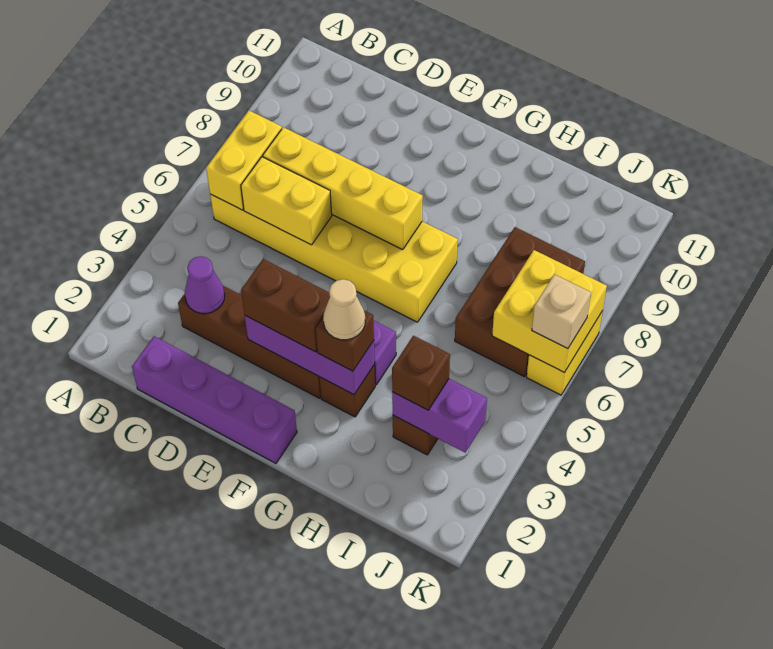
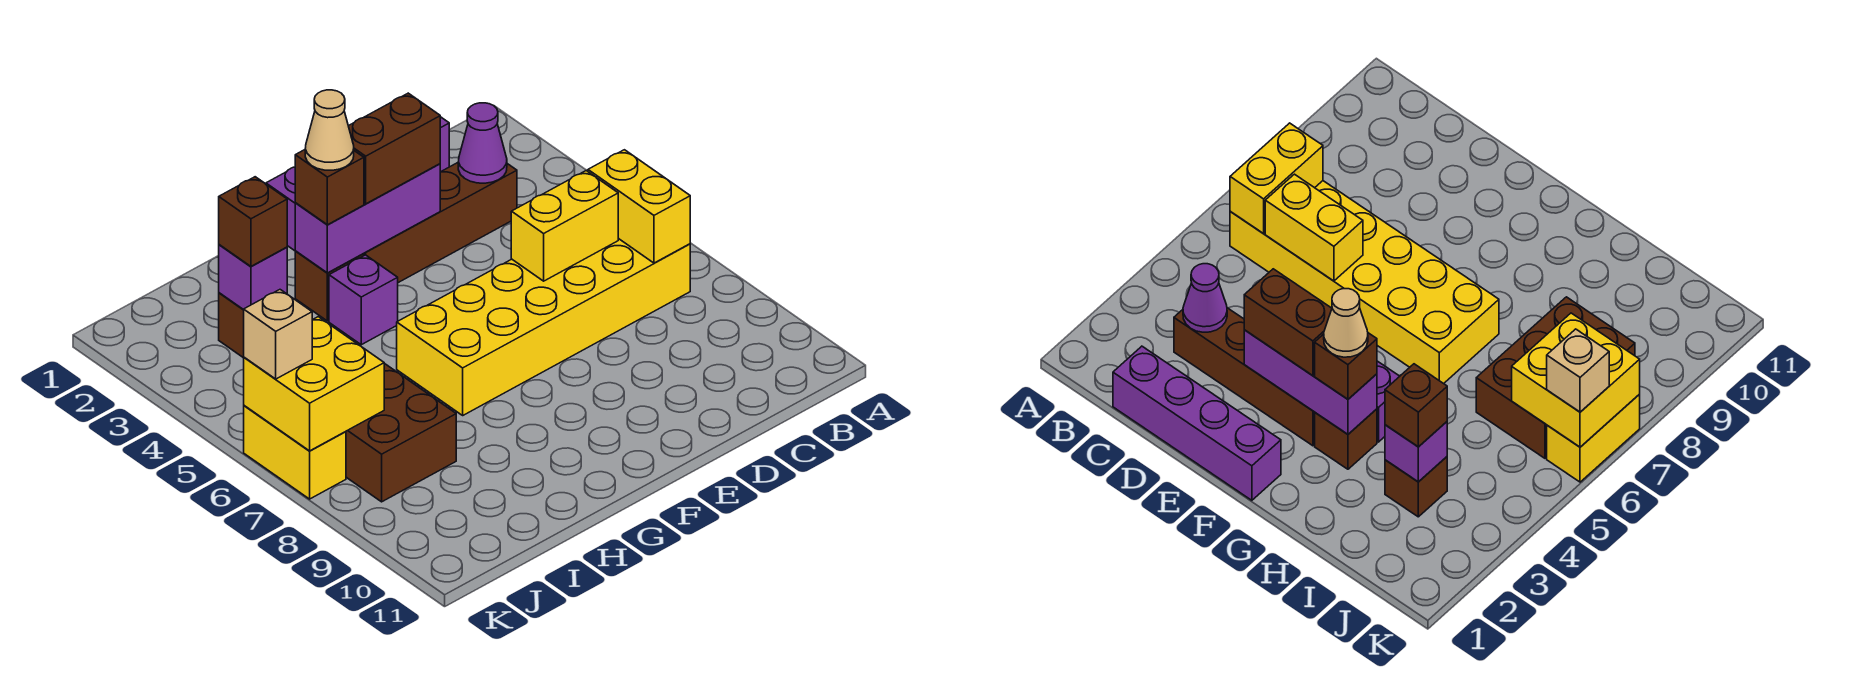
yellow 1x4 brick [263,127,423,250] -> none
purple 1x2 brick [392,379,487,452] -> purple 1x1 brick [219,245,287,310]

